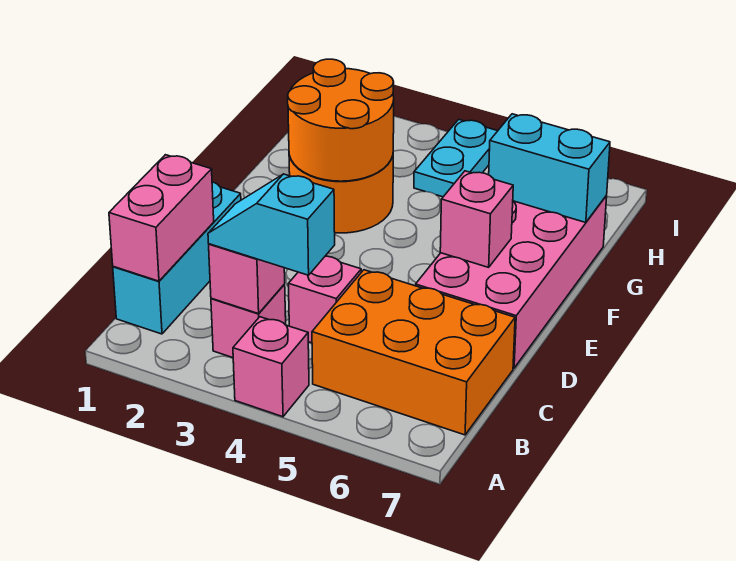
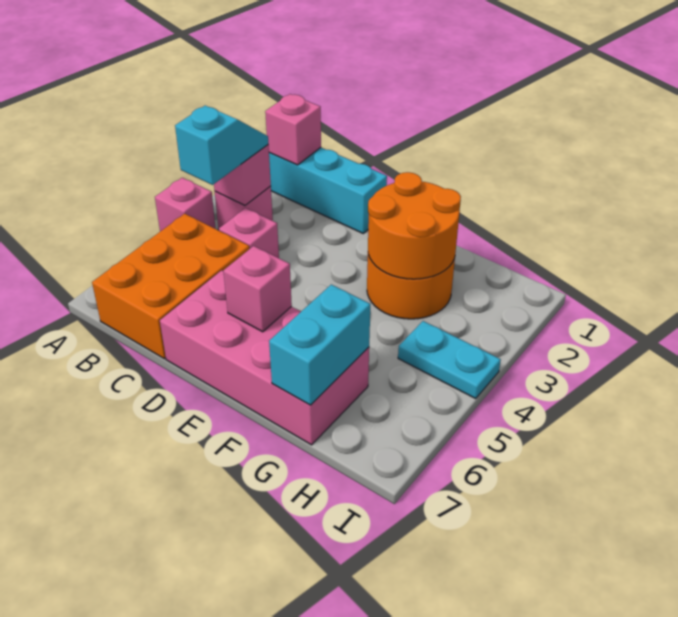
pink 1x2 brick [109,155,214,281] -> pink 1x1 brick [265,94,321,165]

